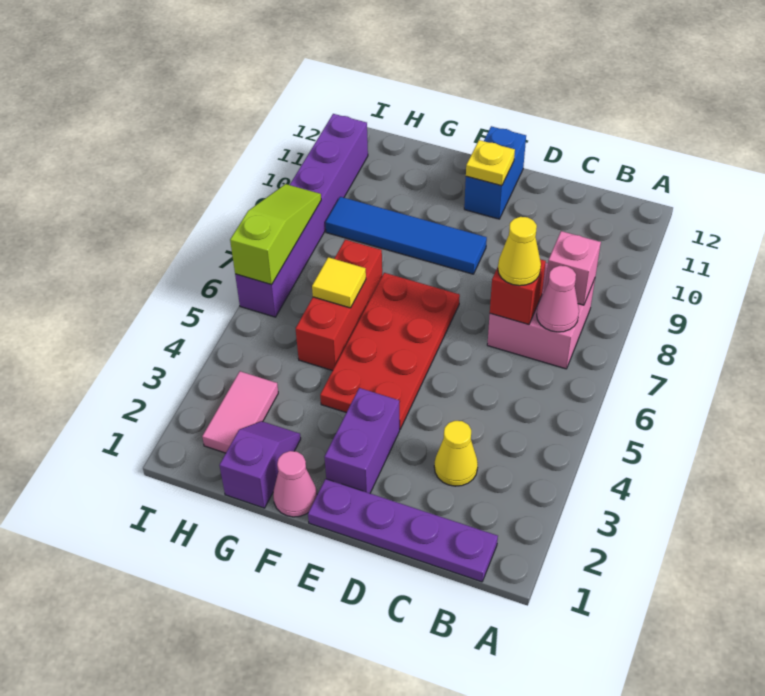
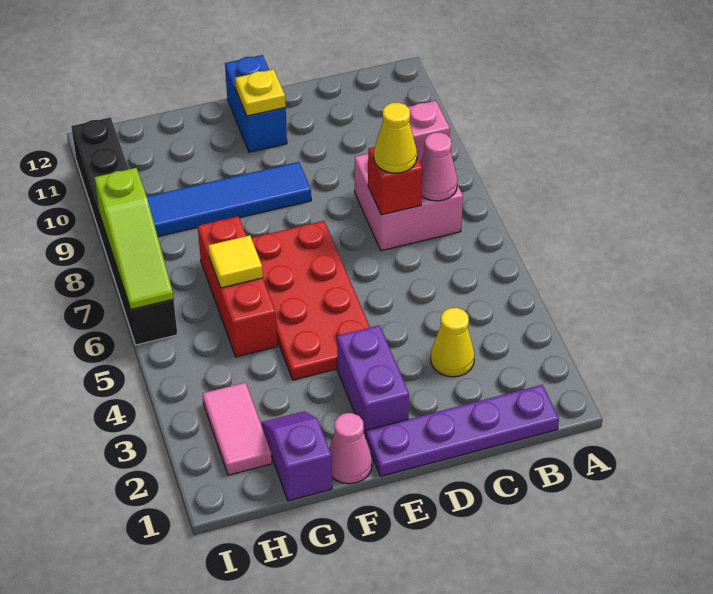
purple 1x6 brick [235,114,368,317] -> black 1x6 brick [71,117,178,345]
lime 1x3 slope [230,184,321,285] -> lime 1x3 slope turned to [94,168,174,309]

